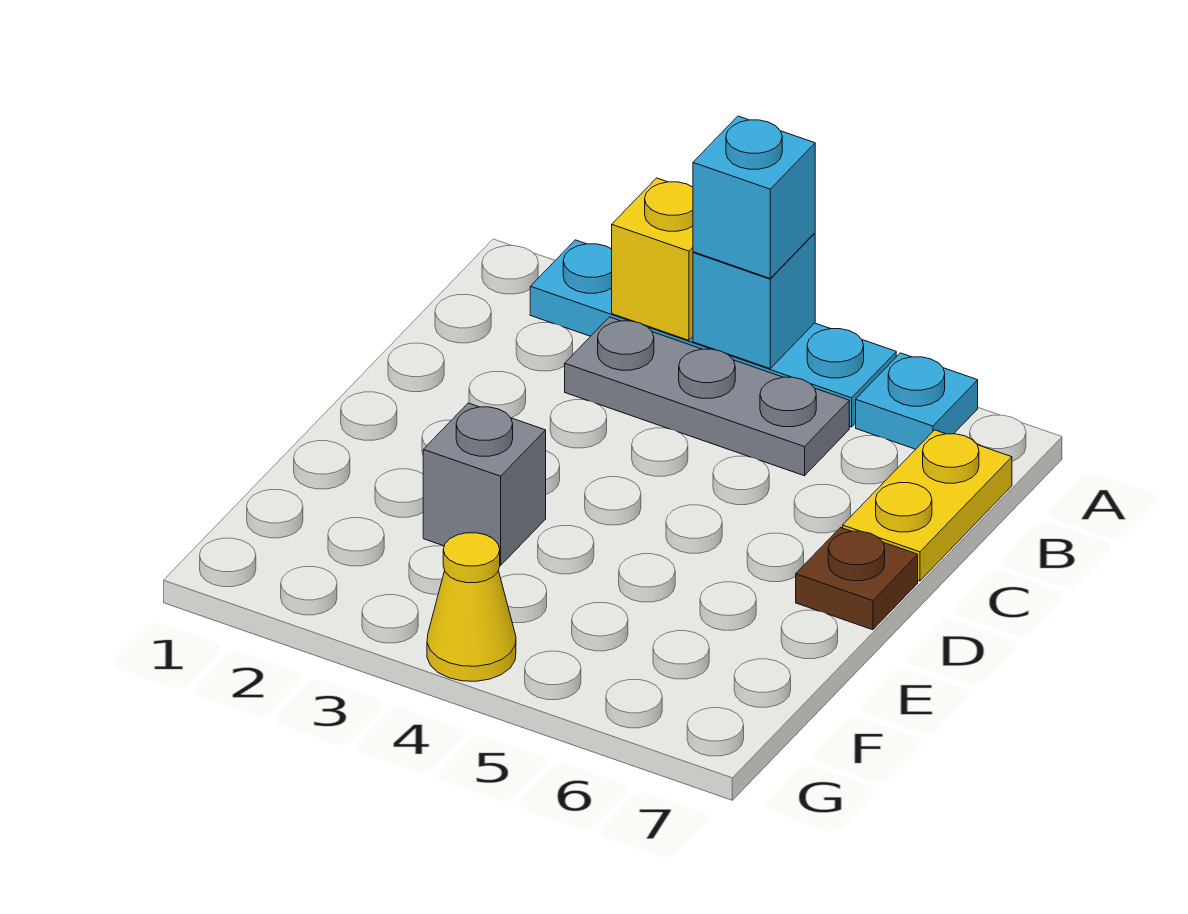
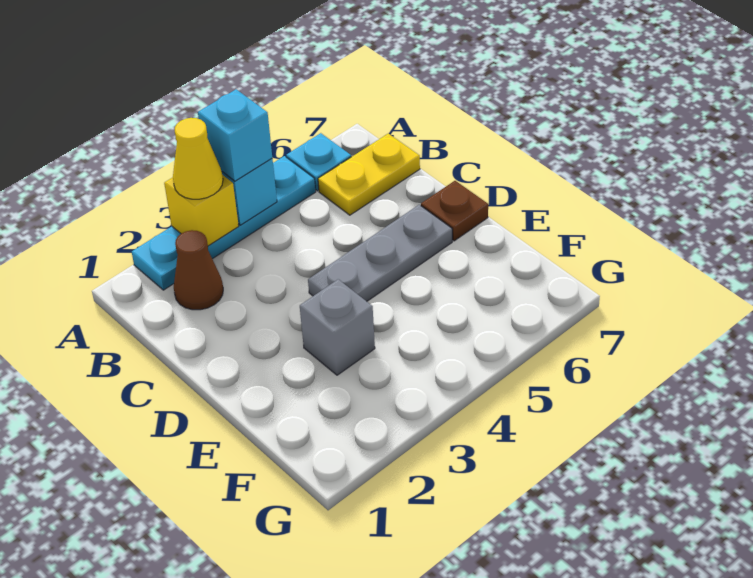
none -> brown 1x1 cone [174,230,223,310]
grey 1x3 plate [565,317,849,476] -> grey 1x3 plate moved to [308,205,452,301]
yellow 1x2 plate [843,430,1012,581] -> yellow 1x2 plate turned to [318,134,420,215]
yellow 1x1 cone [427,533,516,681] -> yellow 1x1 cone moved to [173,118,223,199]

